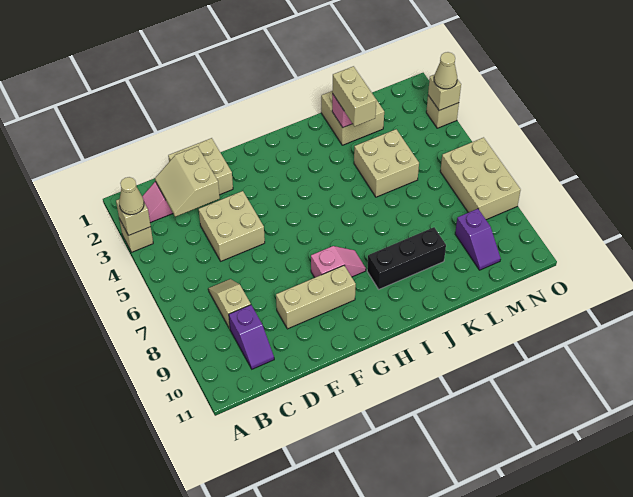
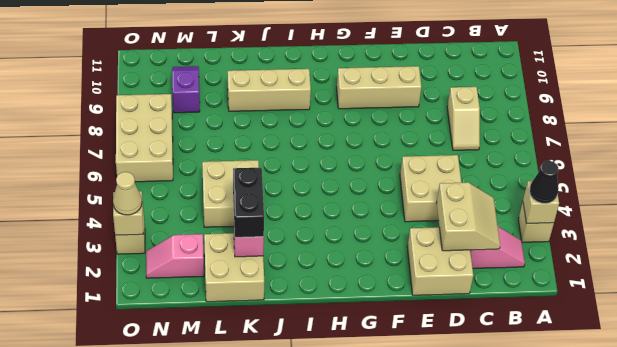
tan 1x1 cone [119,177,144,215] -> black 1x1 cone [530,161,558,204]
purple 1x2 slope [229,305,274,369] -> none
pink 1x2 slope [311,246,366,278] -> pink 1x2 slope moved to [146,234,204,278]
black 1x3 brick [367,227,446,289] -> tan 1x3 brick [228,69,311,111]
tan 1x2 brick [332,66,376,126] -> black 1x2 brick [233,168,264,237]

